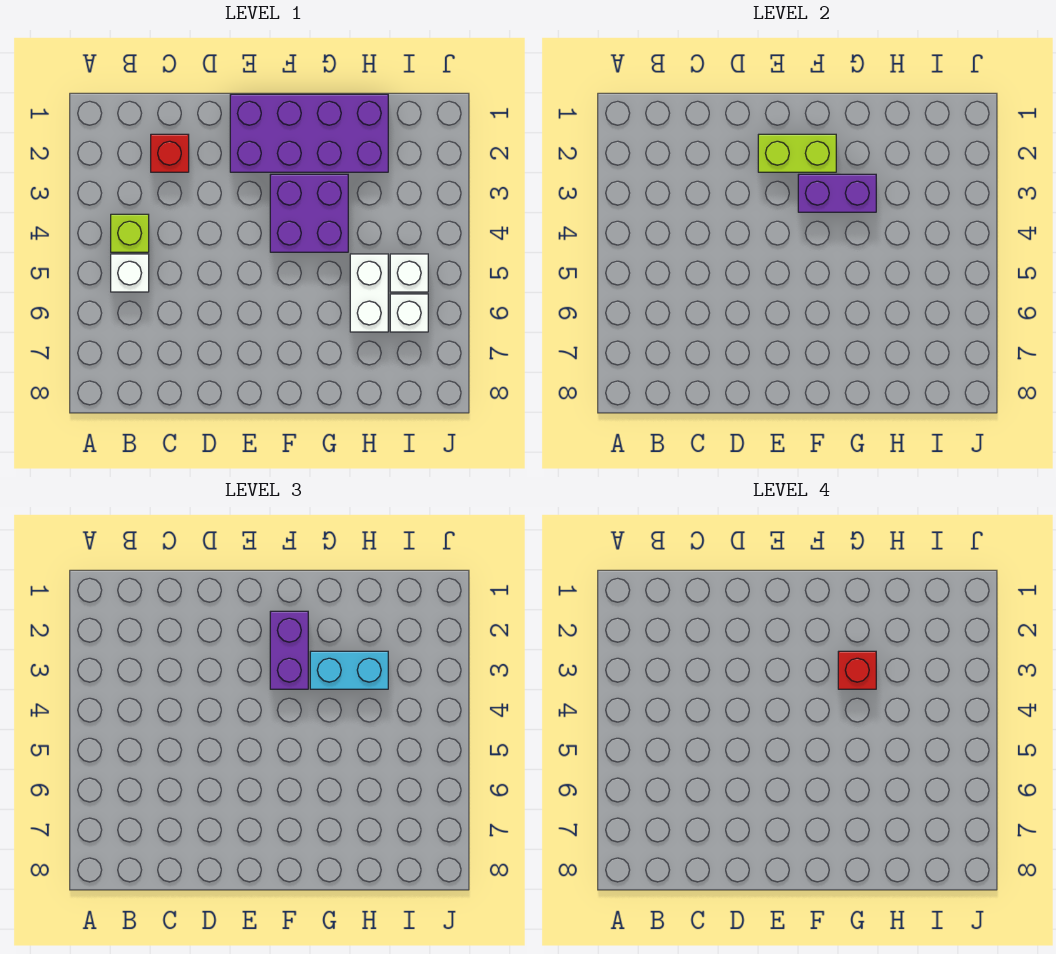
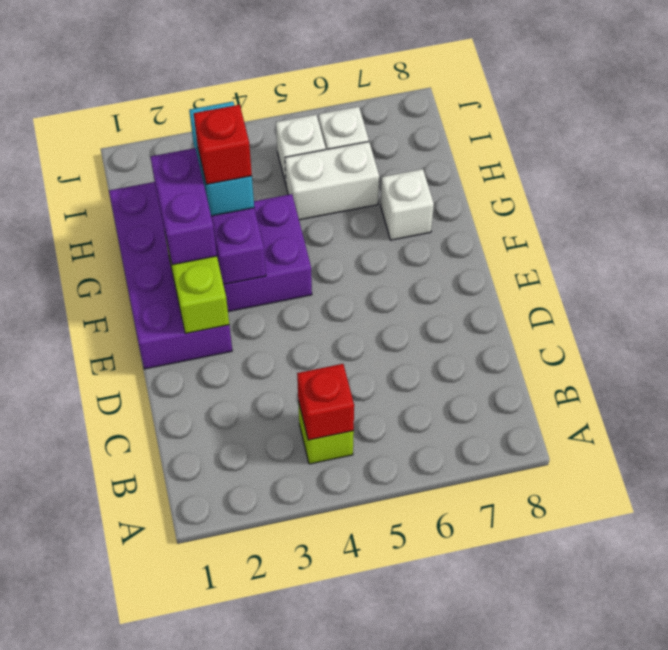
white 1x1 brick [111,254,149,292] -> white 1x1 brick moved to [381,169,434,240]
red 1x1 brick [151,134,189,172] -> red 1x1 brick moved to [297,364,354,440]
purple 1x2 brick [270,611,308,689] -> purple 1x2 brick turned to [151,148,217,265]

